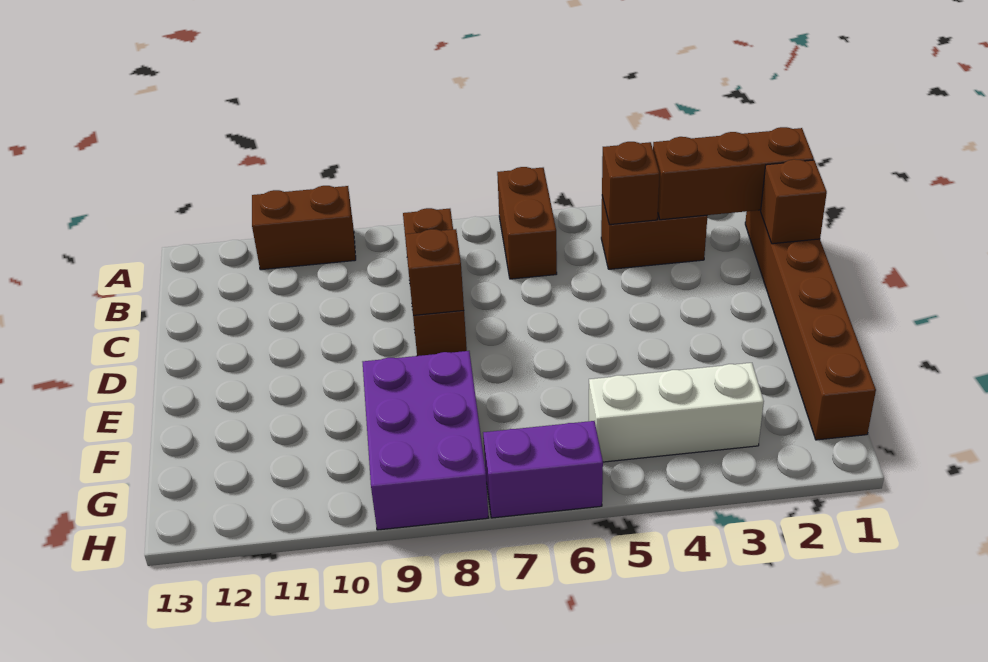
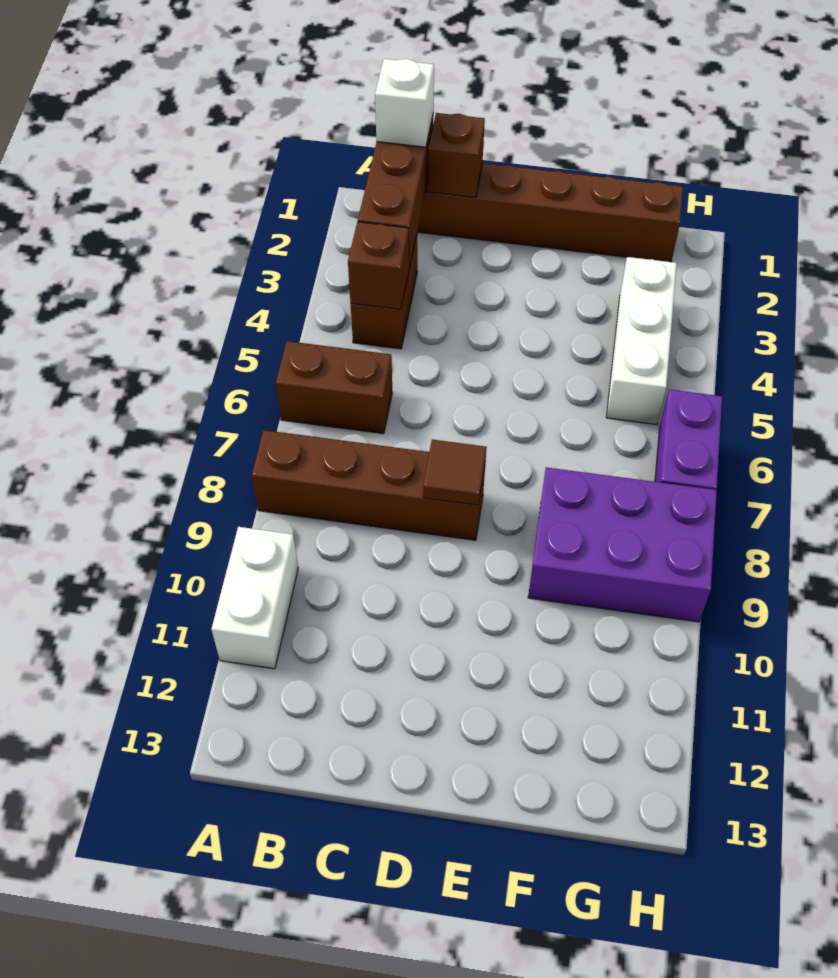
brown 1x2 brick [252,186,356,270] -> white 1x2 brick [212,527,298,669]
none -> white 1x1 brick [375,59,434,147]
brown 1x3 brick [403,208,467,356] -> brown 1x4 brick [252,430,486,540]
brown 1x1 brick [405,229,464,315] -> brown 1x1 tile [423,440,487,505]

